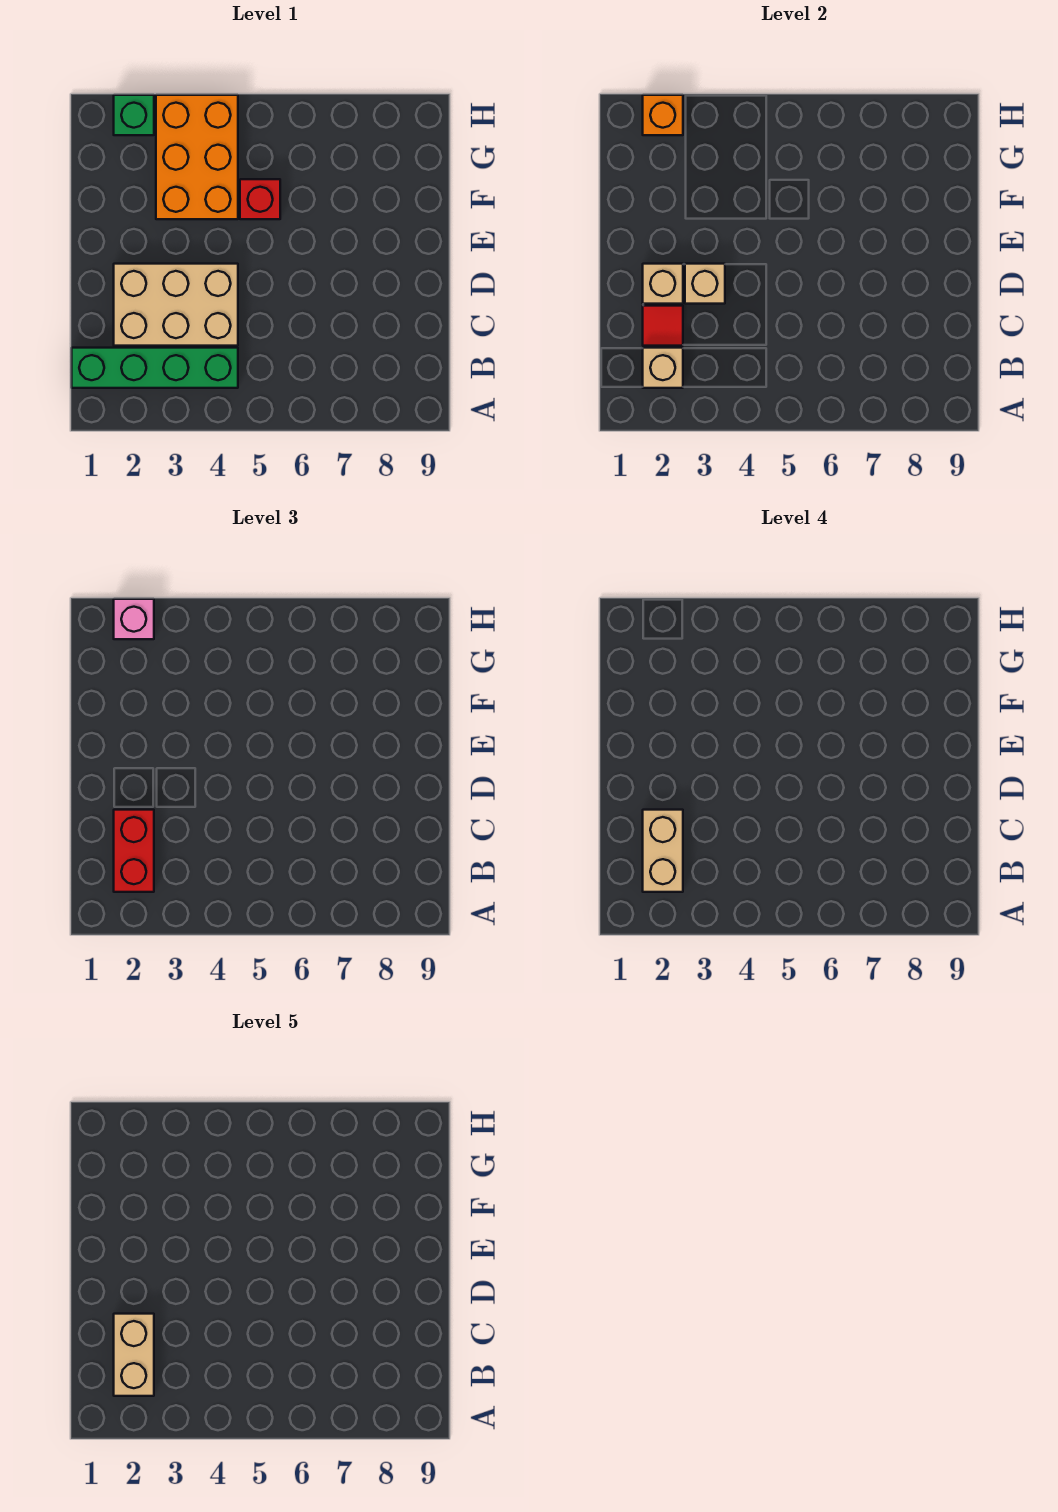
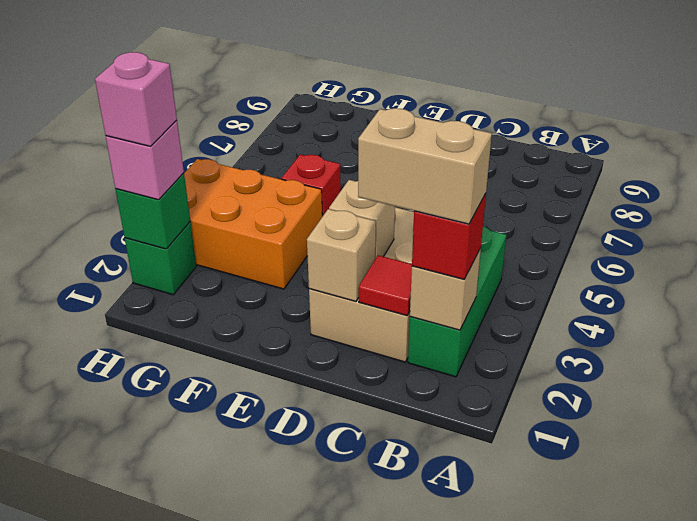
green 1x4 brick [72,348,238,388] -> green 1x3 brick [408,226,506,377]
red 1x2 brick [114,810,154,892] -> red 1x1 brick [412,194,486,279]
tan 1x2 brick [114,1314,154,1396] -> none
orange 1x1 brick [643,95,683,135] -> green 1x1 brick [116,173,190,249]
none -> pink 1x1 brick [95,52,177,146]

